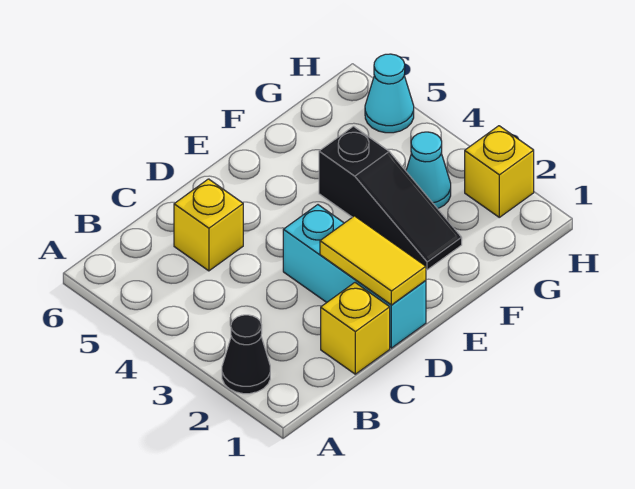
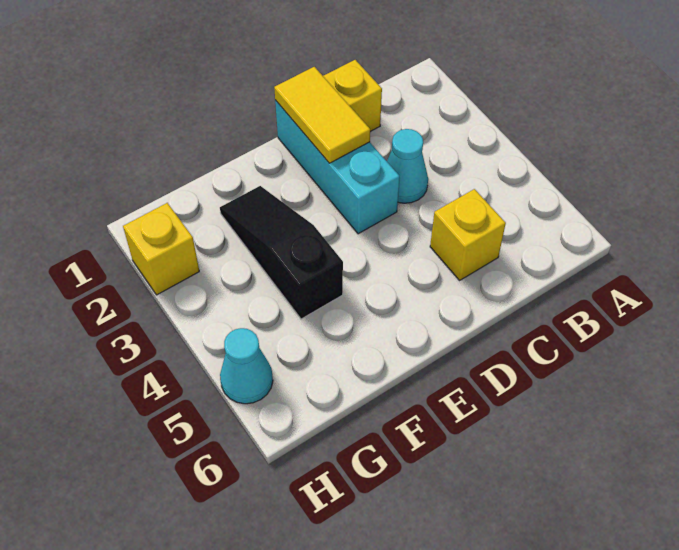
black 1x1 cone [222,315,270,394] -> none
cyan 1x1 cone [406,132,451,209] -> cyan 1x1 cone moved to [387,129,428,203]

